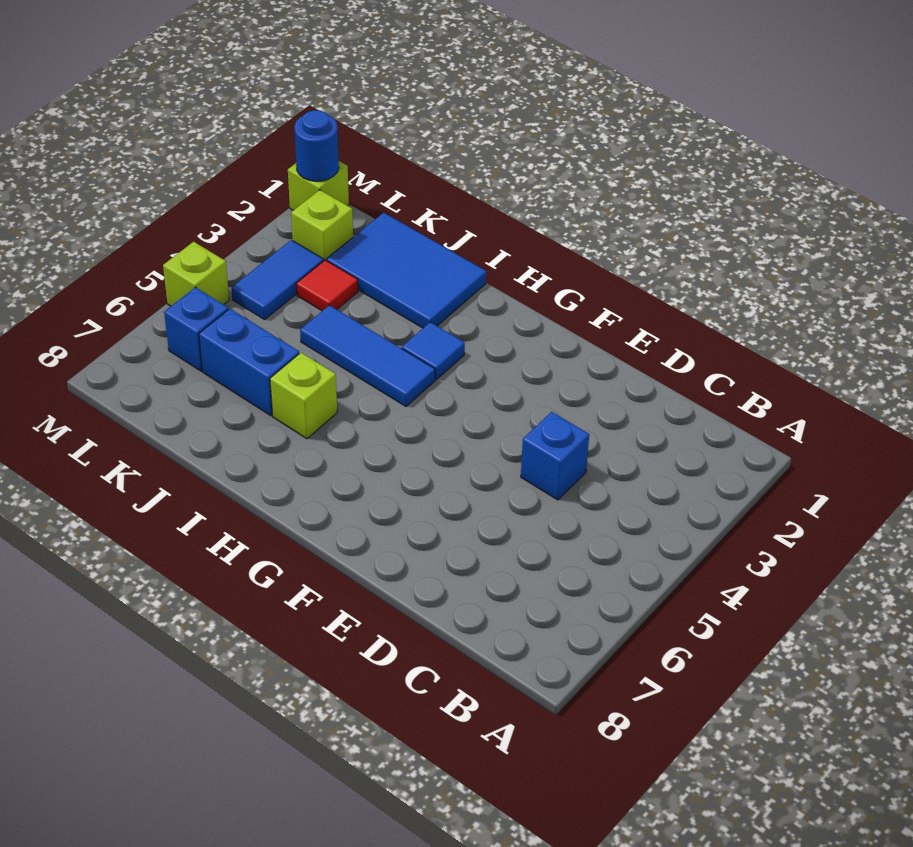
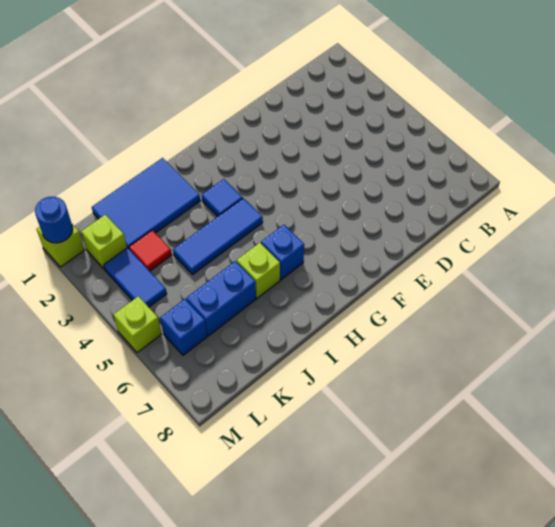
blue 1x1 brick [521,412,589,500] -> blue 1x1 brick moved to [261,225,304,280]

